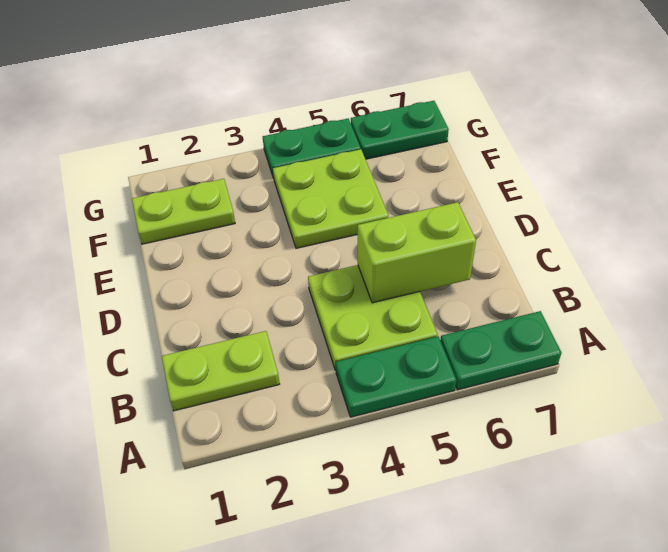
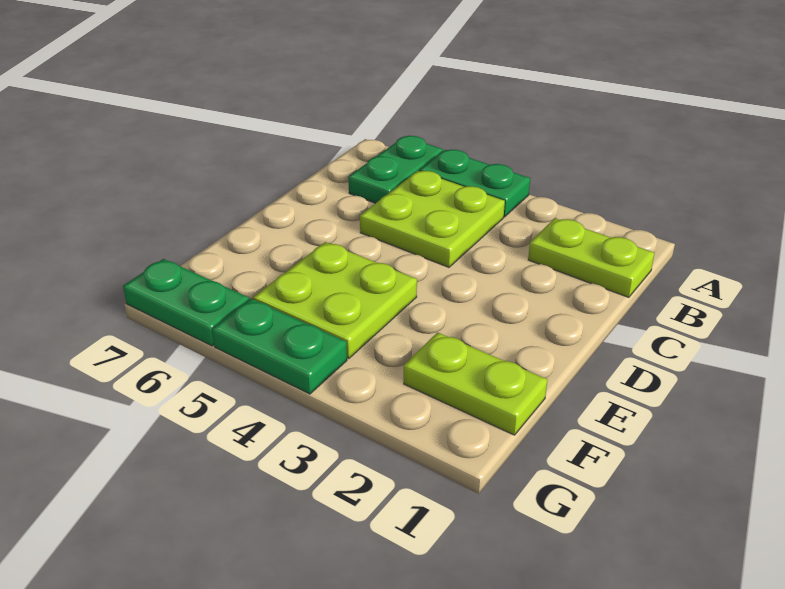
green 1x2 plate [440,311,562,390] -> green 1x2 plate turned to [348,136,443,203]
lime 1x2 brick [358,202,476,303] -> none

